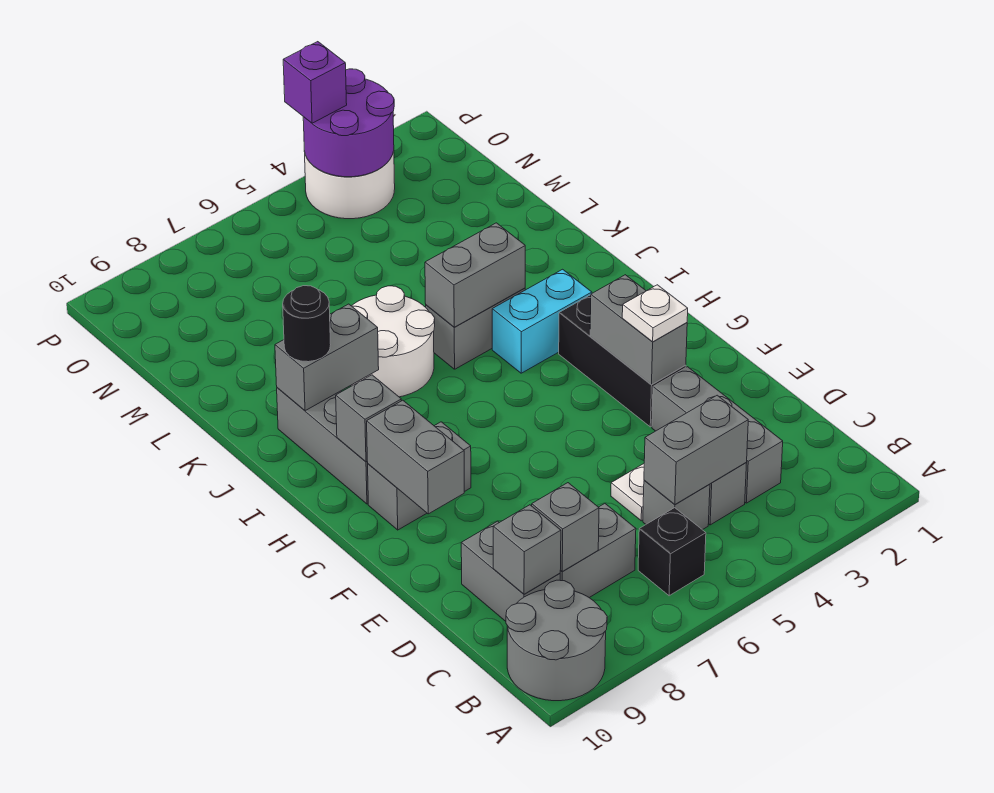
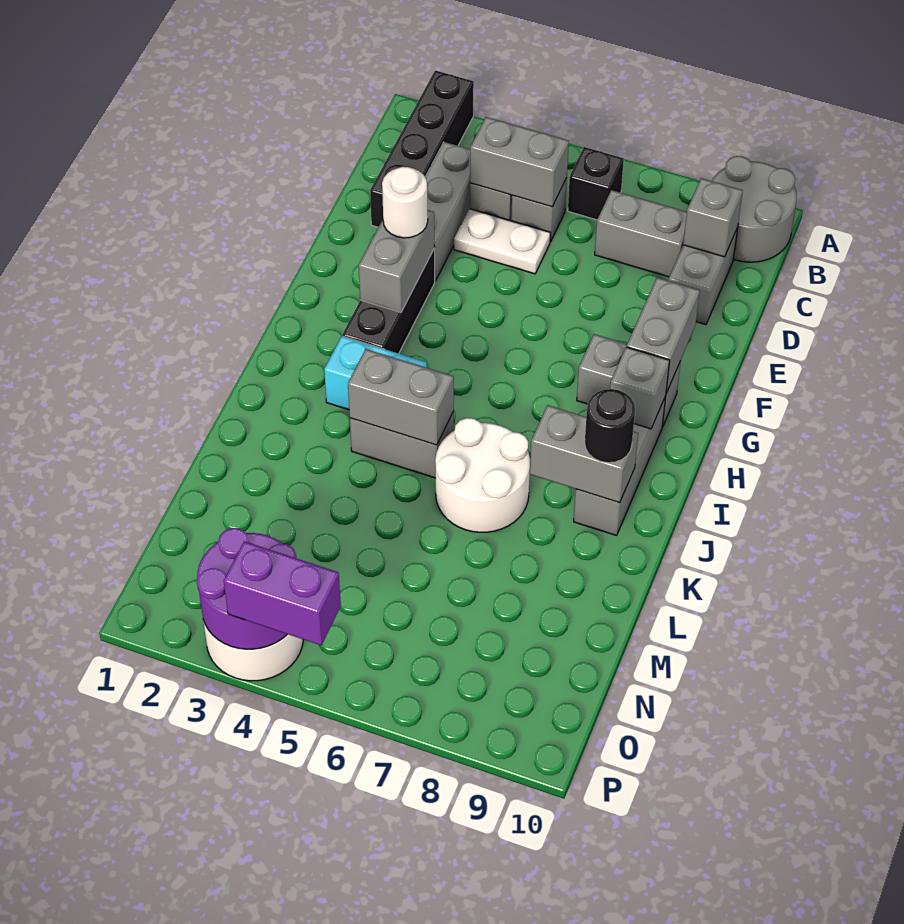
none -> black 1x4 brick [370,70,474,227]
grey 1x1 brick [532,483,599,571] -> none
white 1x1 plate [622,285,688,342] -> white 1x1 round brick [382,167,428,238]
purple 1x1 brick [283,42,347,123] -> purple 1x2 brick [224,541,341,645]

